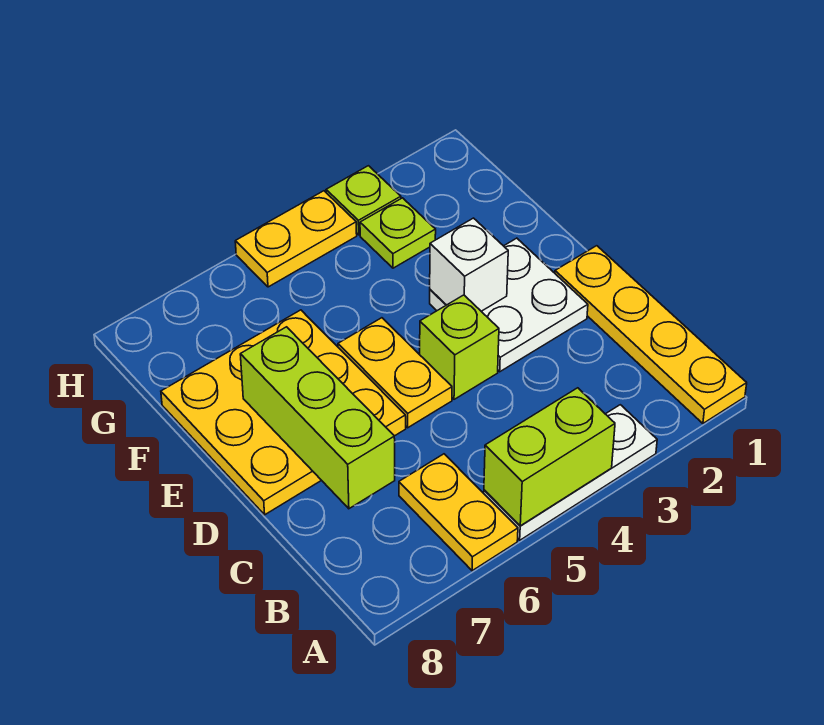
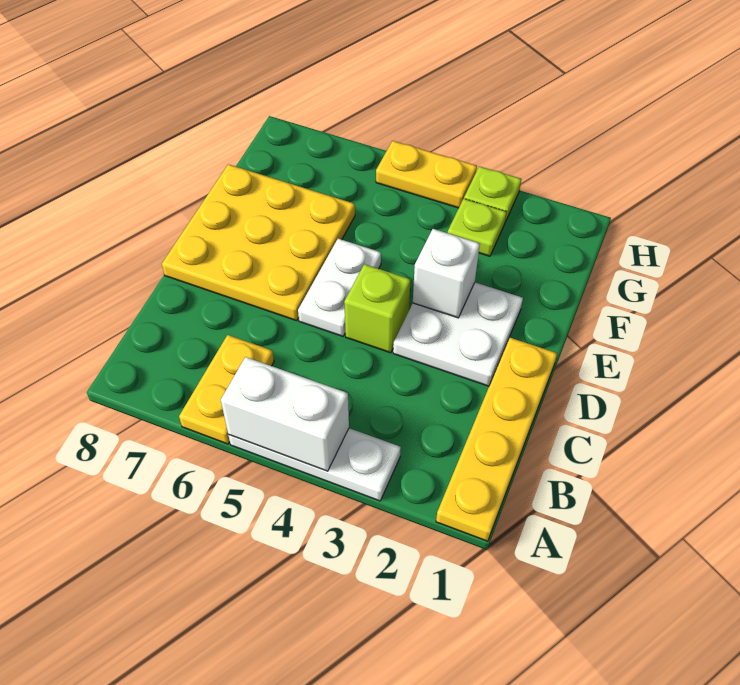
lime 1x2 brick [484,388,615,526] -> white 1x2 brick [221,357,349,471]
lime 1x3 brick [240,327,395,509] -> none
yellow 1x2 plate [338,318,452,428] -> white 1x2 plate [298,239,381,336]

